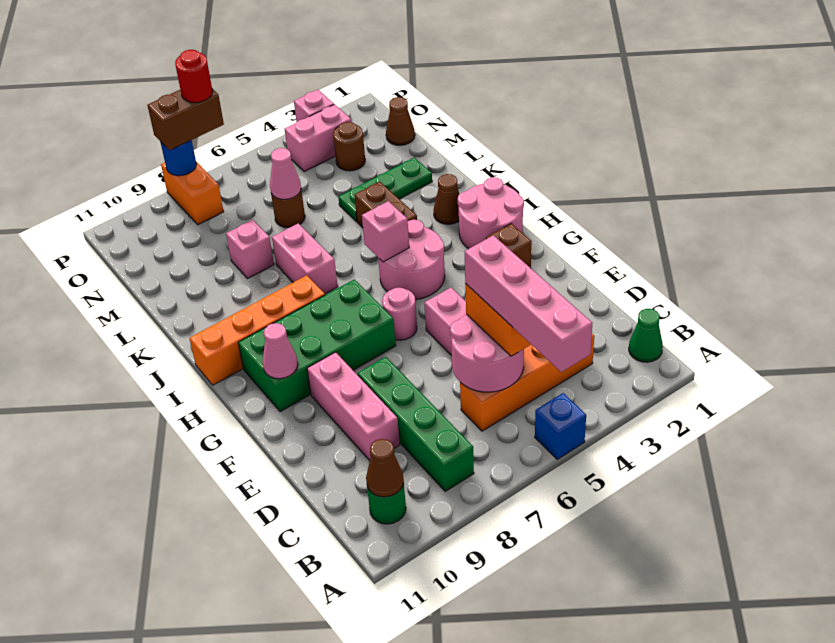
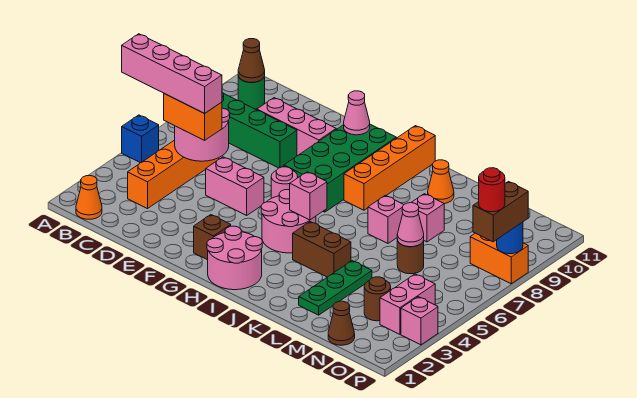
green 1x1 cone [629,309,663,362] -> orange 1x1 cone [76,176,102,219]
brown 1x1 cone [434,174,459,224] -> none
pink 1x2 brick [272,223,338,294] -> pink 1x1 brick [368,195,404,243]
none -> orange 1x1 cone [428,160,454,204]

